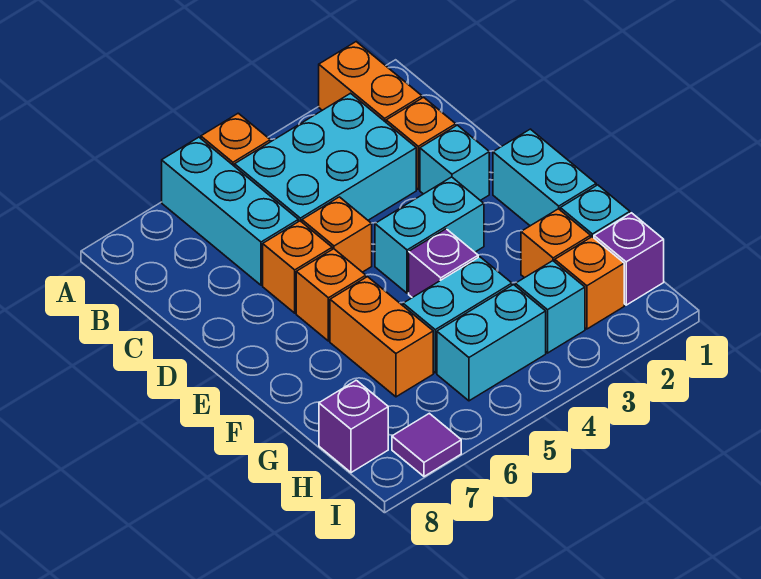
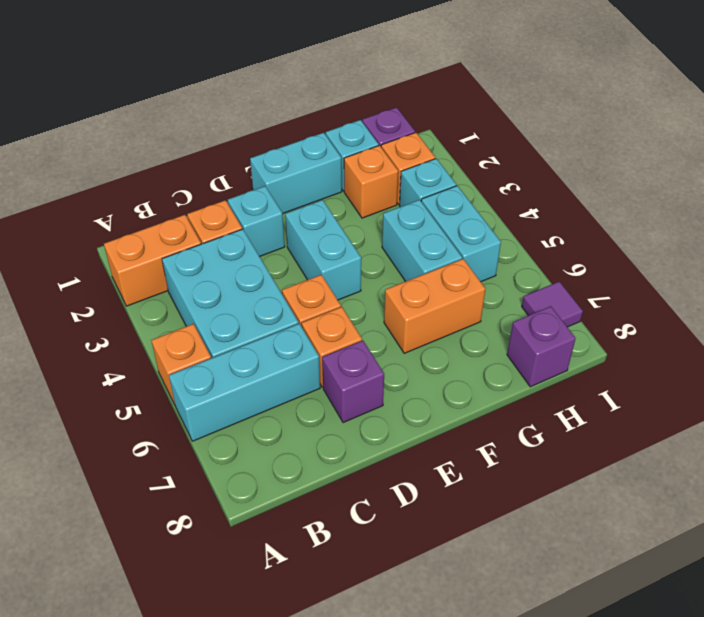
orange 1x1 brick [296,249,366,341] -> none
purple 1x1 brick [409,229,478,298] -> purple 1x1 brick moved to [322,341,384,423]

